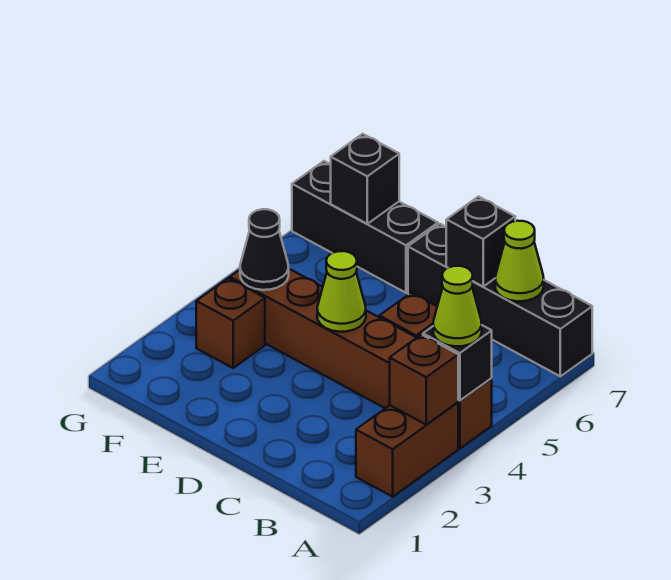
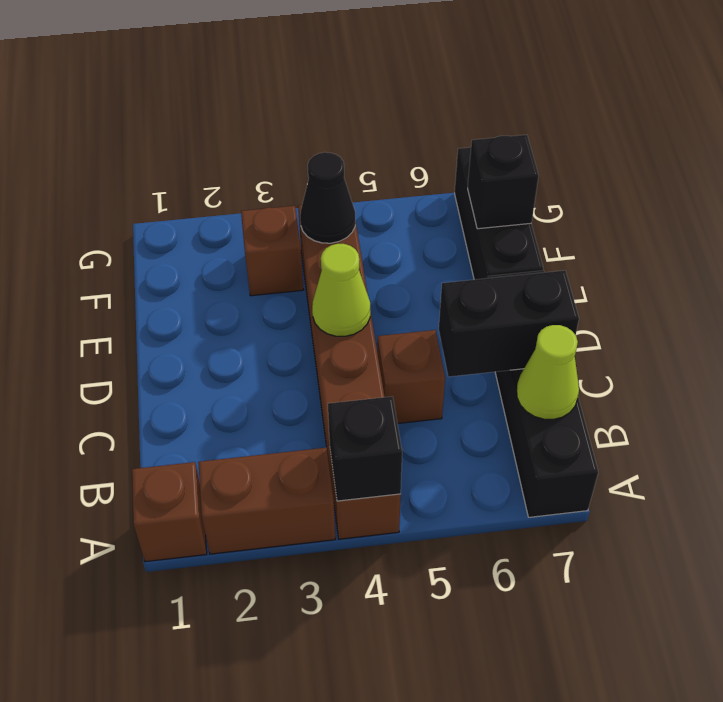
brown 1x1 brick [390,335,458,424] -> brown 1x1 brick moved to [132,462,207,562]
lime 1x1 cone [433,266,482,346] -> none
black 1x1 brick [446,197,515,286] -> black 1x2 brick [439,270,579,377]

